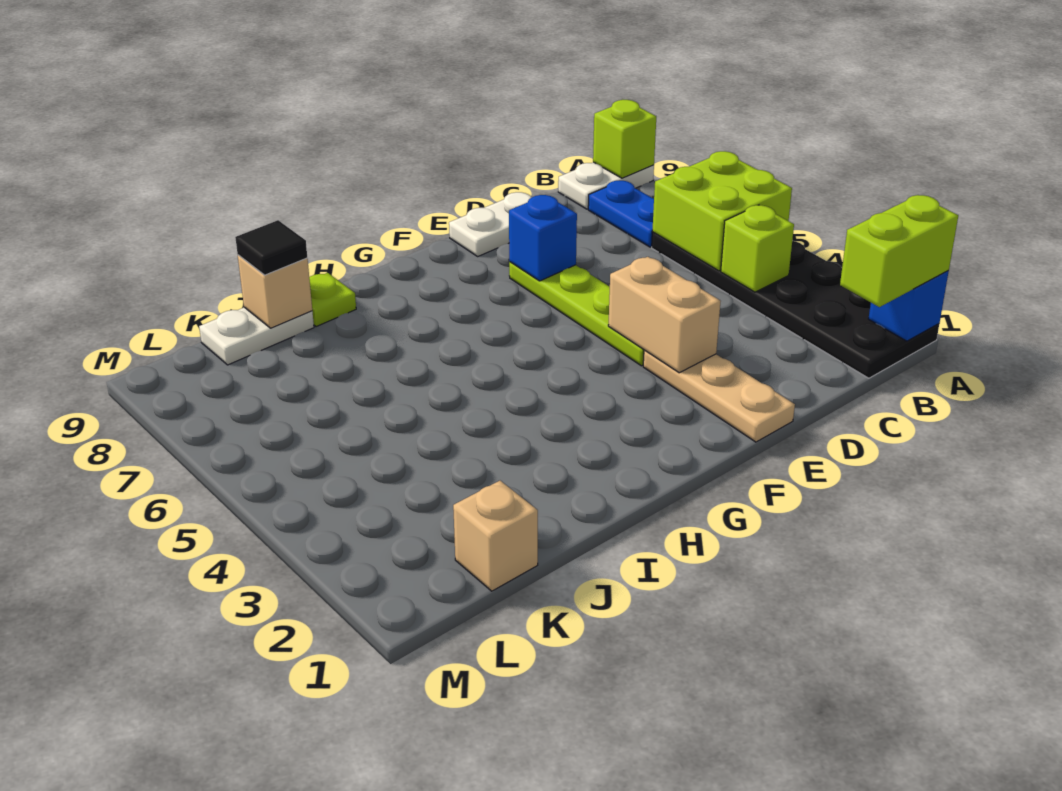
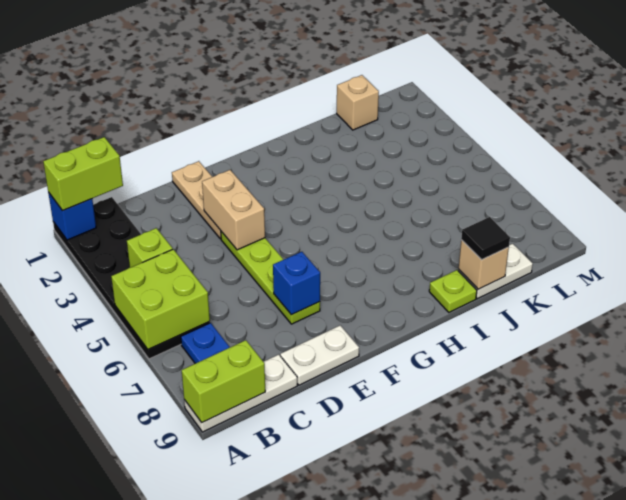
white 1x2 plate [558,162,654,209] -> white 1x3 plate [184,354,297,432]
lime 1x1 brick [593,100,656,178] -> lime 1x2 brick [182,340,265,423]

